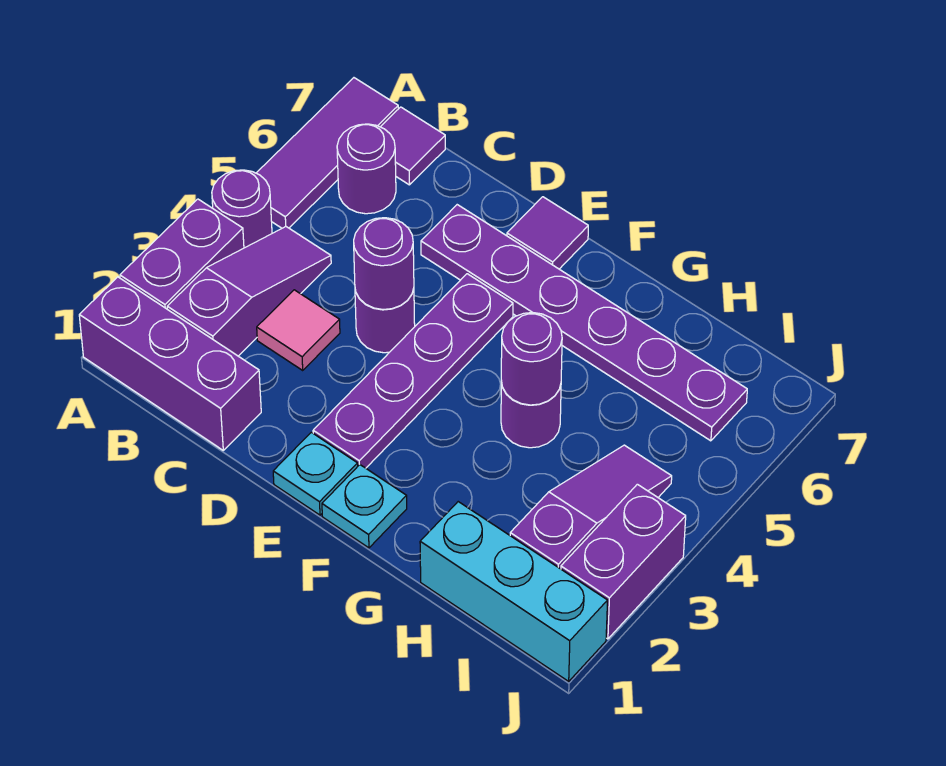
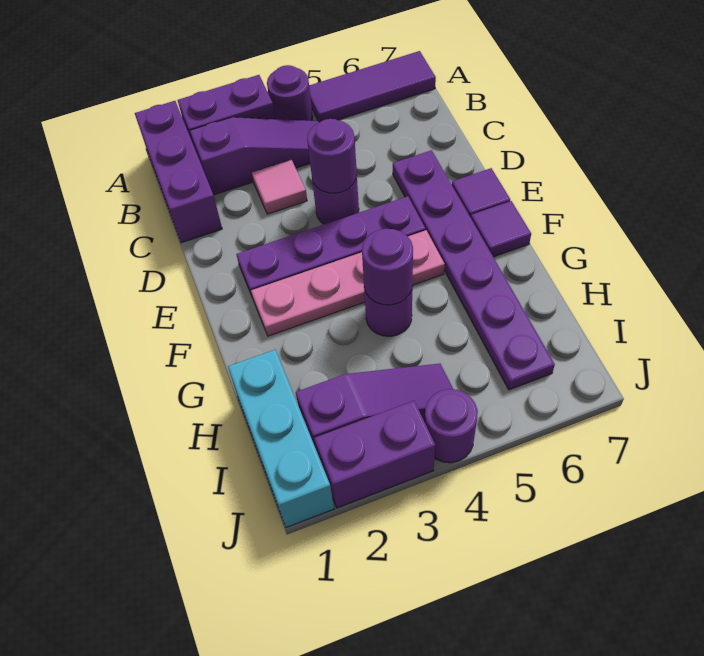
purple 1x1 round brick [337,124,396,214] -> purple 1x1 round brick moved to [425,389,478,463]
purple 1x1 tile [381,107,445,185] -> purple 1x1 tile moved to [471,201,531,257]
cyan 1x1 plate [273,432,358,515] -> none
cyan 1x1 plate [322,465,407,548] -> none
none -> pink 1x4 plate [251,230,445,336]

